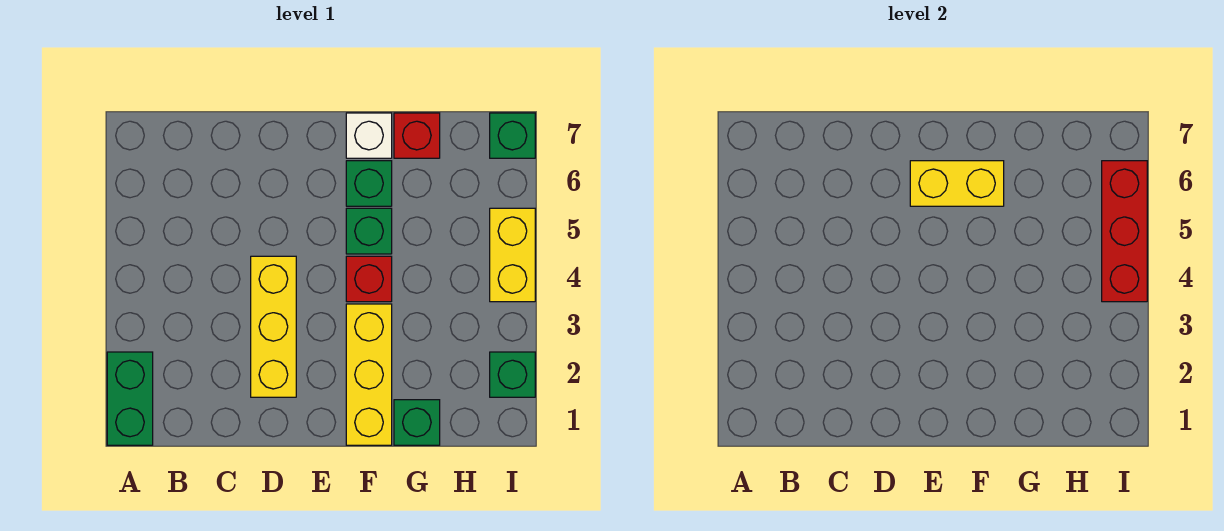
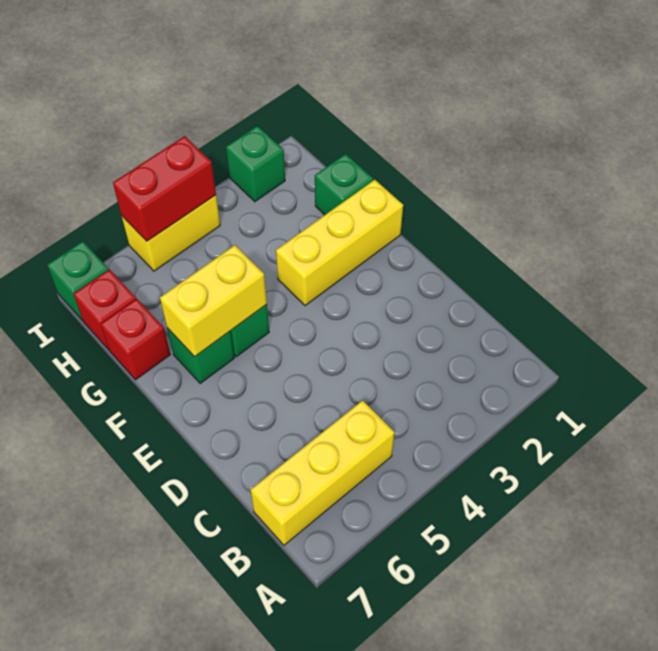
green 1x2 brick [107,352,153,445] -> none
yellow 1x3 brick [251,256,296,397] -> yellow 1x3 brick moved to [251,400,394,545]
yellow 1x2 brick [910,161,1004,206] -> yellow 1x2 brick turned to [160,245,267,357]
red 1x1 brick [346,256,392,302] -> red 1x1 brick moved to [74,270,136,350]
white 1x1 brick [346,113,392,158] -> none
red 1x3 brick [1102,161,1147,302] -> red 1x2 brick [113,136,216,241]

